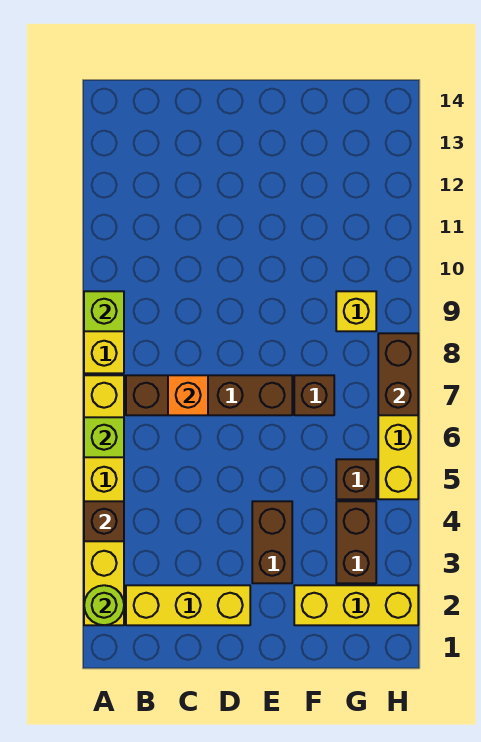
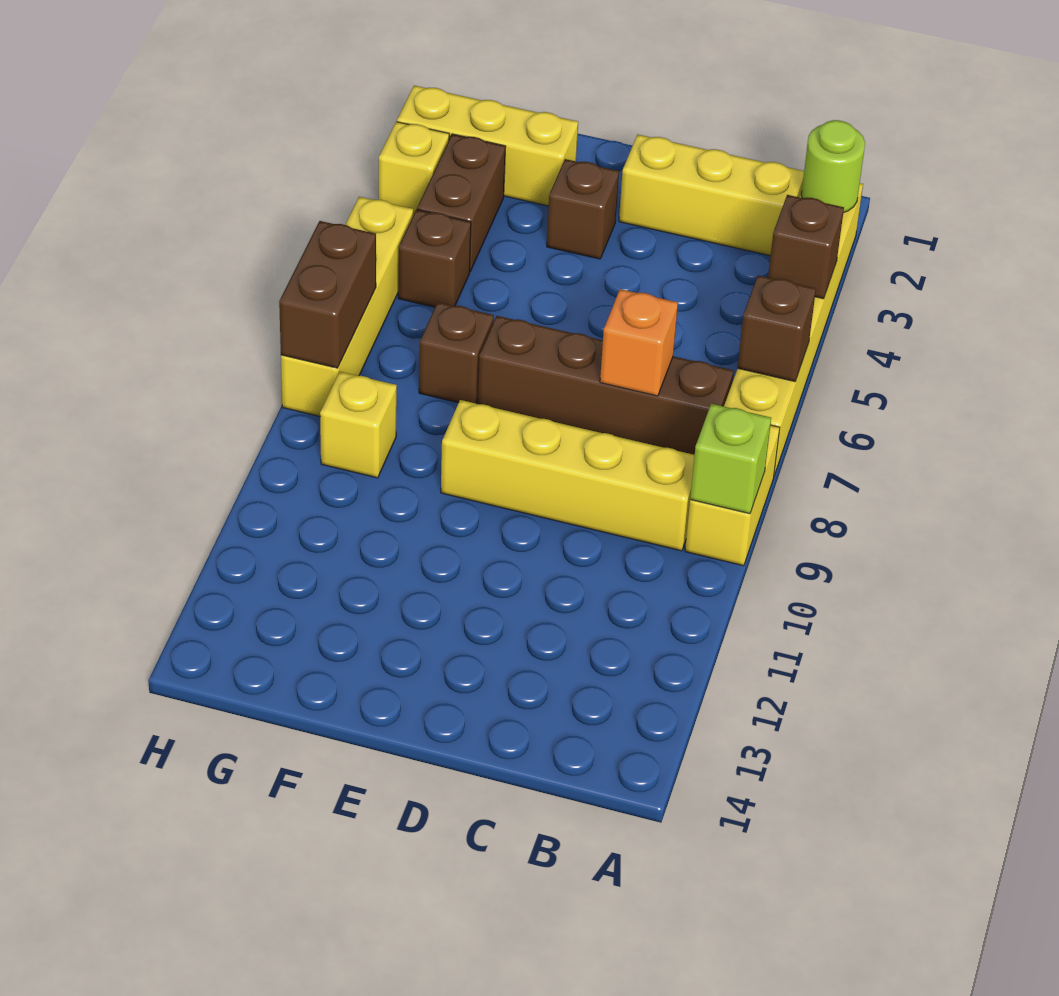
lime 1x1 brick [84,417,124,457] -> brown 1x1 brick [738,275,816,381]
none -> yellow 1x4 brick [441,400,695,551]
brown 1x2 brick [252,501,292,583] -> brown 1x1 brick [547,159,619,259]
none -> yellow 1x1 brick [379,122,449,215]

